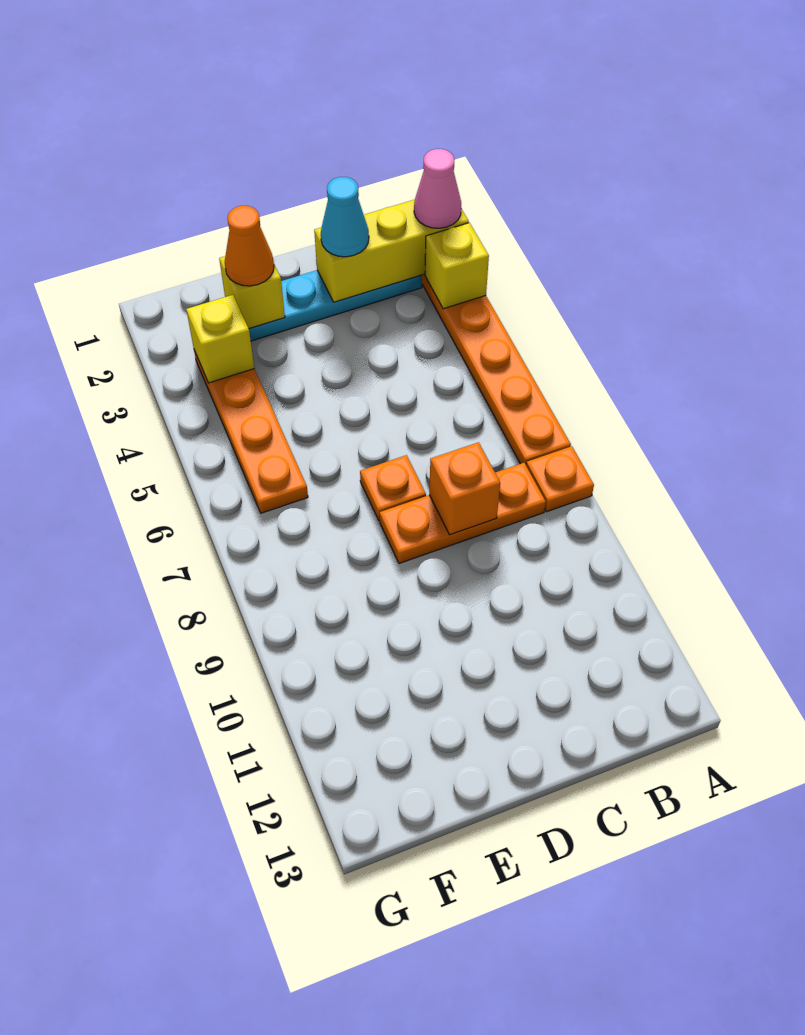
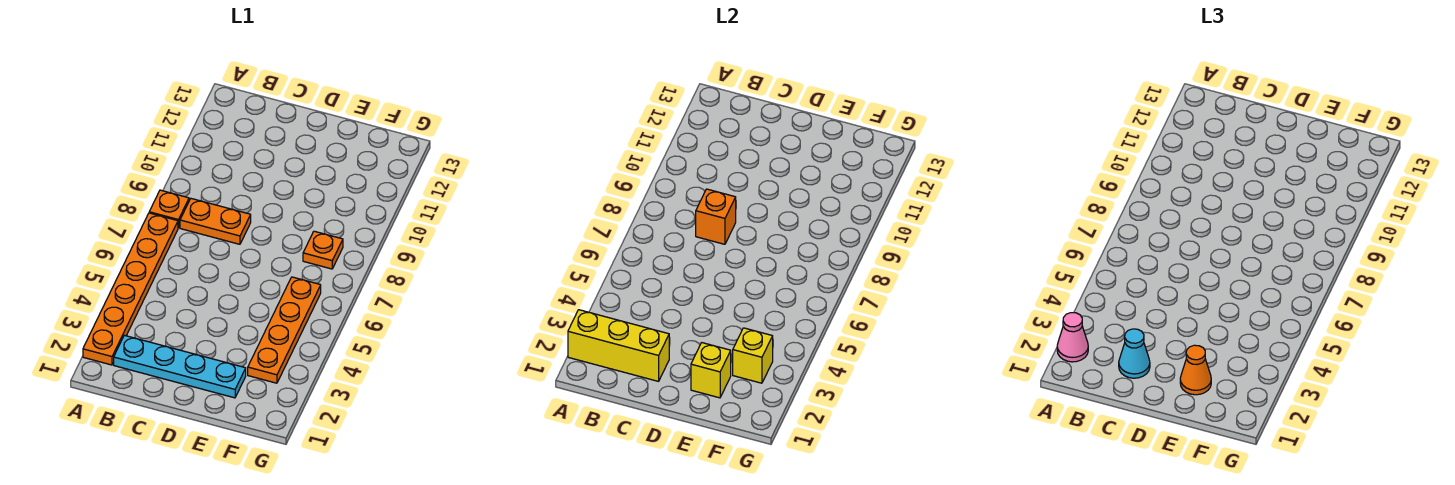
yellow 1x1 brick [425,223,489,309] -> none
orange 1x3 plate [380,463,546,563] -> orange 1x2 plate [180,199,251,244]
orange 1x1 plate [360,455,426,521] -> orange 1x1 plate moved to [303,231,343,269]

